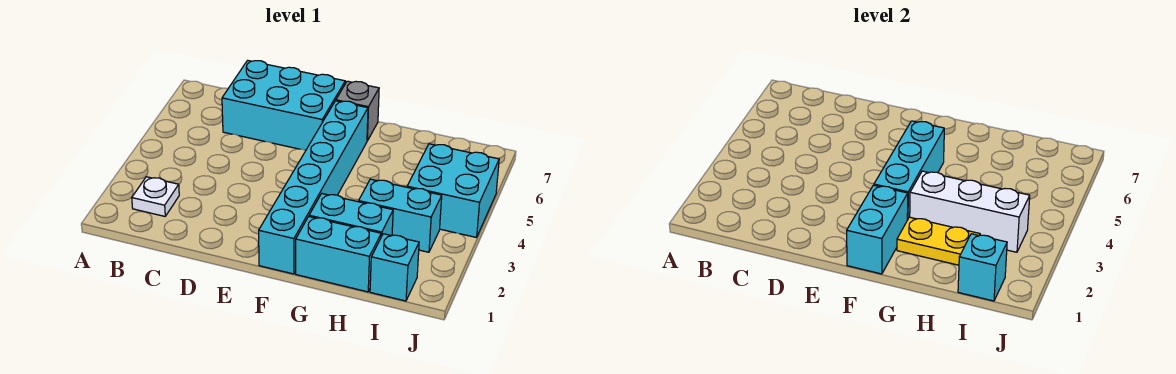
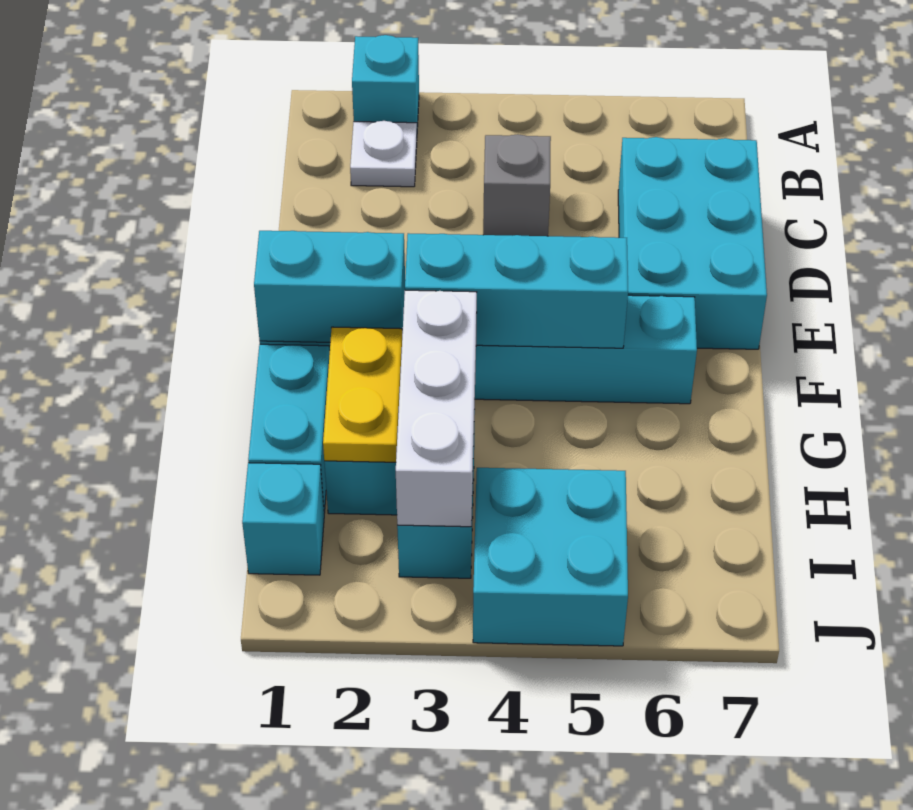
grey 1x1 brick [336,81,379,141] -> grey 1x1 brick moved to [483,134,551,236]
cyan 1x1 brick [958,234,1007,301] -> cyan 1x1 brick moved to [352,35,419,127]

